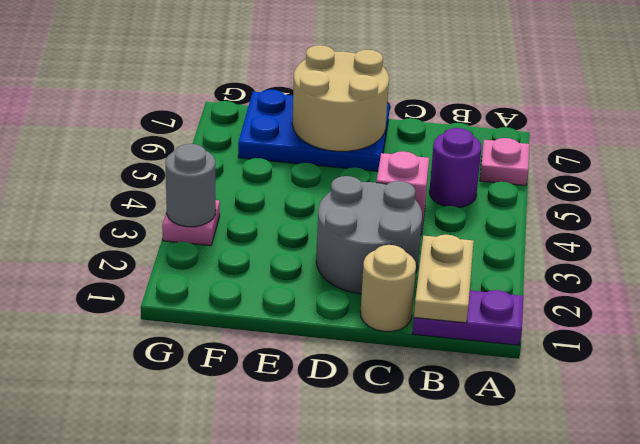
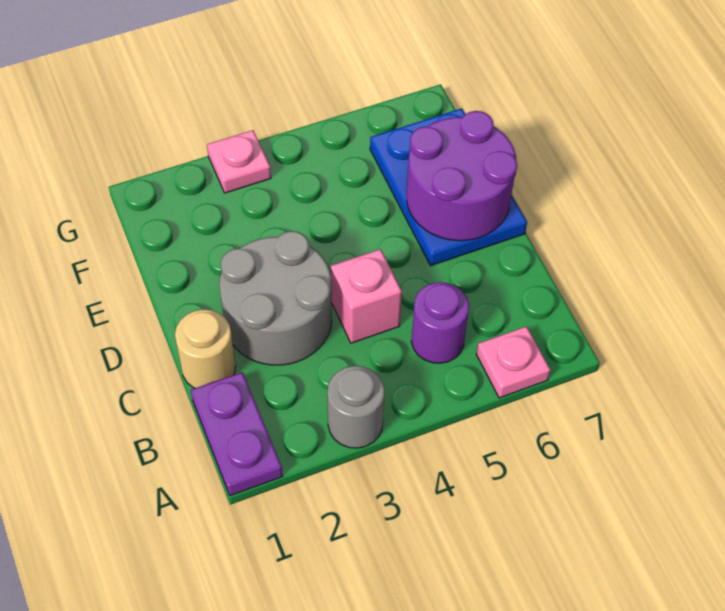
tan 1x2 plate [414,235,474,323] -> none
tan 2x2 round brick [292,45,389,151] -> purple 2x2 round brick [407,111,517,241]
grey 1x1 round brick [166,144,216,227] -> grey 1x1 round brick moved to [327,366,385,448]

